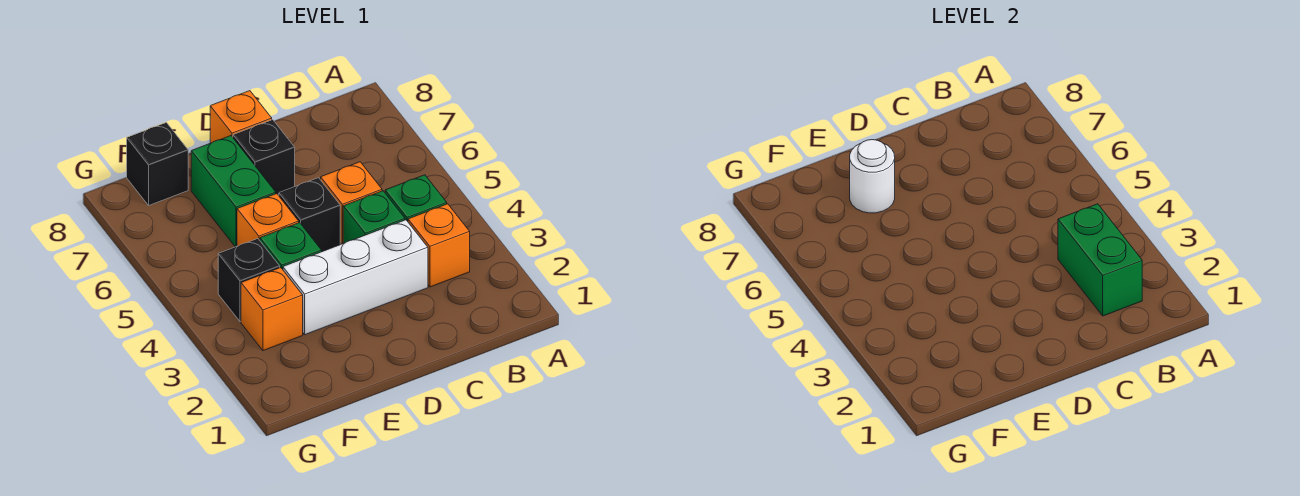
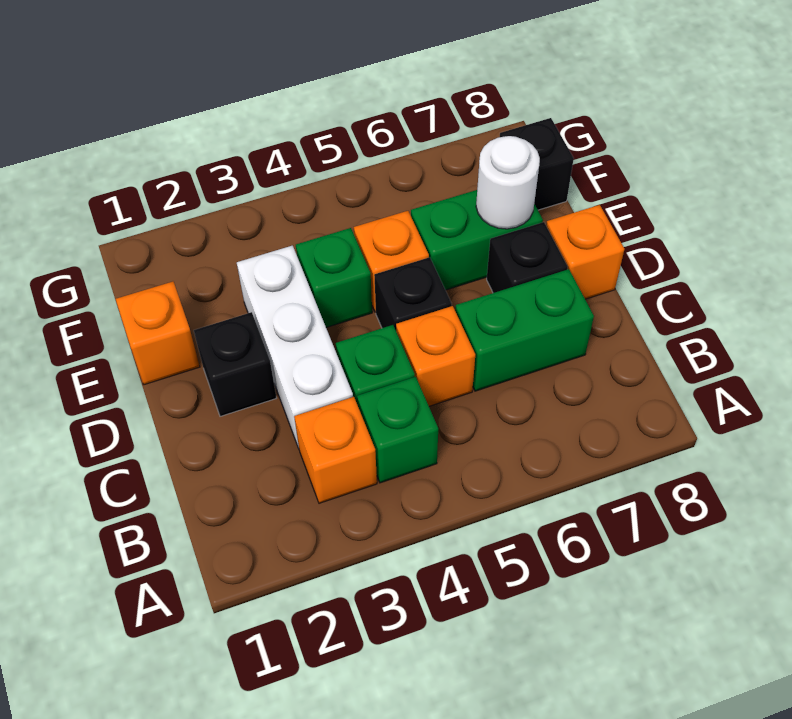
green 1x2 brick [1058,204,1142,316] -> green 1x2 brick moved to [455,269,594,391]
orange 1x1 brick [241,268,303,351] -> orange 1x1 brick moved to [116,282,200,385]
black 1x1 brick [218,239,280,322] -> black 1x1 brick moved to [194,312,276,416]

